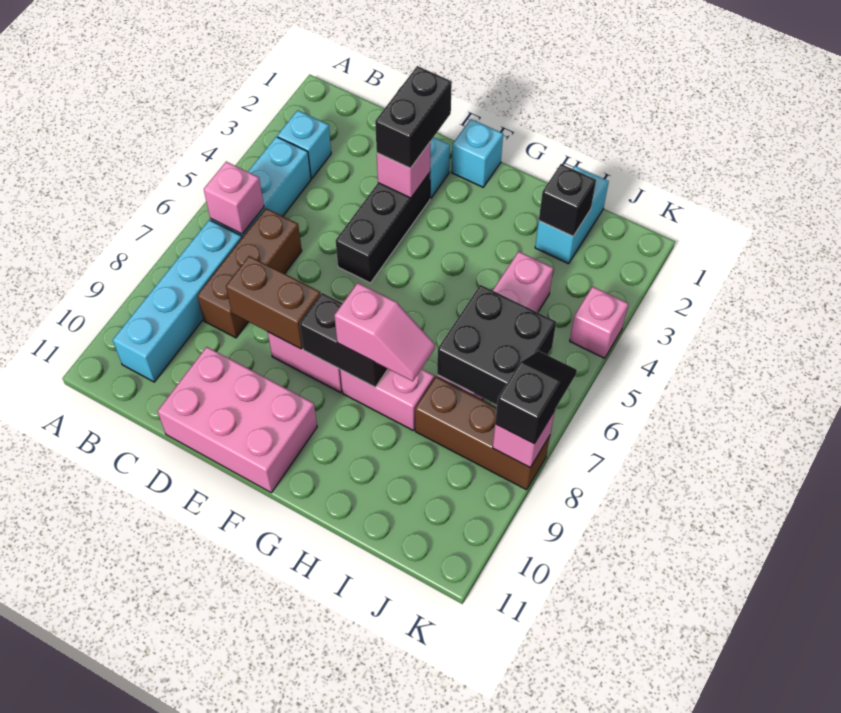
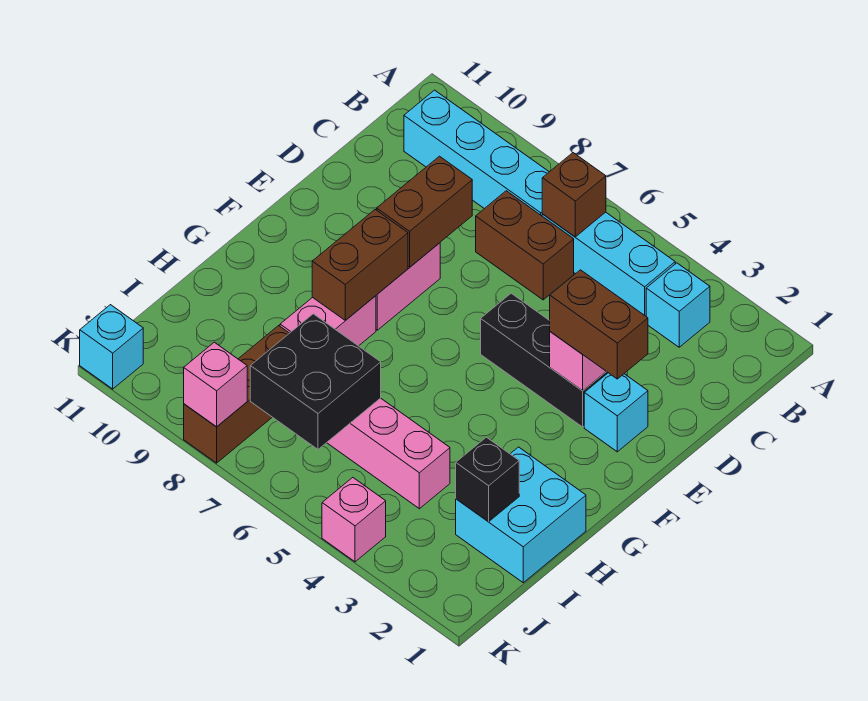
pink 1x1 brick [204,162,264,234] -> brown 1x1 brick [542,153,606,237]
brown 1x3 brick [197,208,302,338] -> brown 1x2 brick [476,191,574,300]
pink 2x3 brick [158,347,317,493] -> none
black 1x2 brick [375,66,452,168] -> brown 1x2 brick [550,270,648,379]
cyan 1x1 brick [452,119,503,187] -> cyan 1x1 brick moved to [80,305,143,389]
black 1x2 brick [300,293,388,387] -> brown 1x2 brick [312,210,408,320]
pink 1x2 slope [334,283,435,381] -> none
cyan 1x2 brick [535,166,609,264] -> cyan 2x2 brick [456,447,586,583]
black 1x2 slope [495,351,577,443] -> none

